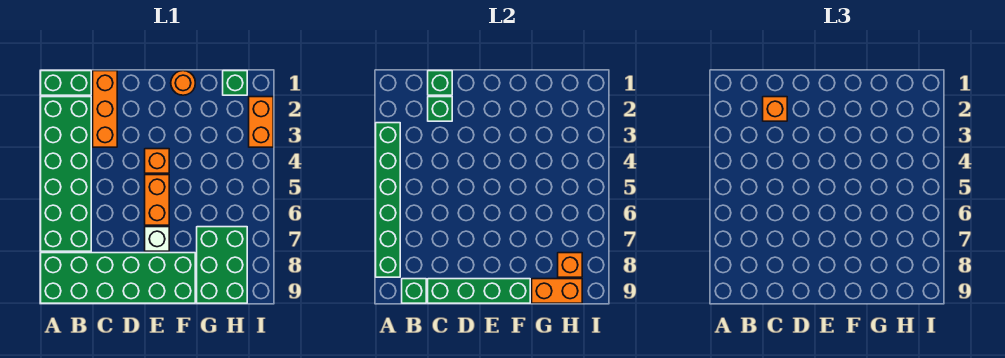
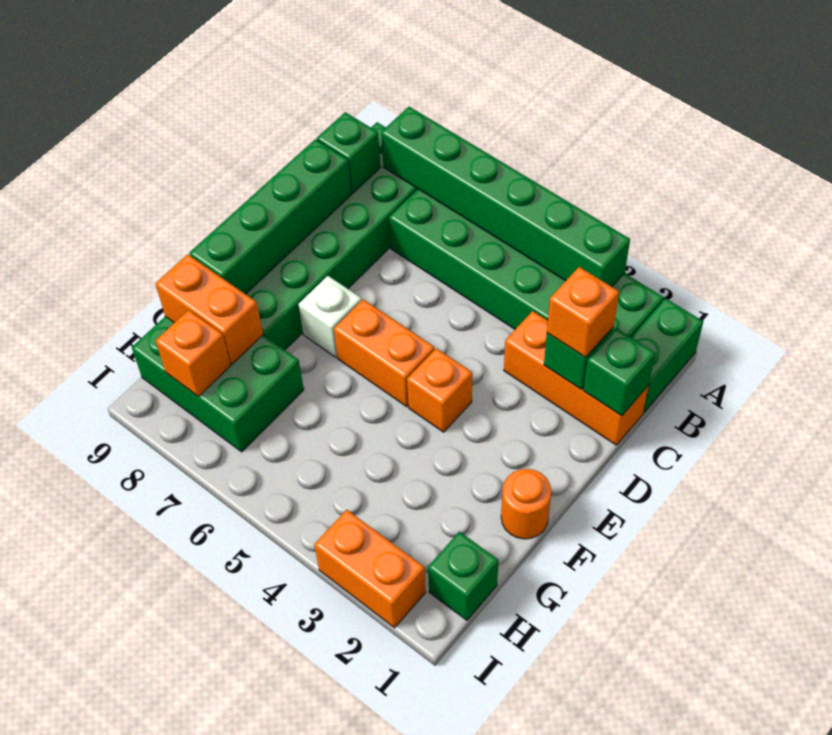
orange 1x2 brick [532,279,582,303] -> orange 1x2 brick turned to [155,254,263,364]

